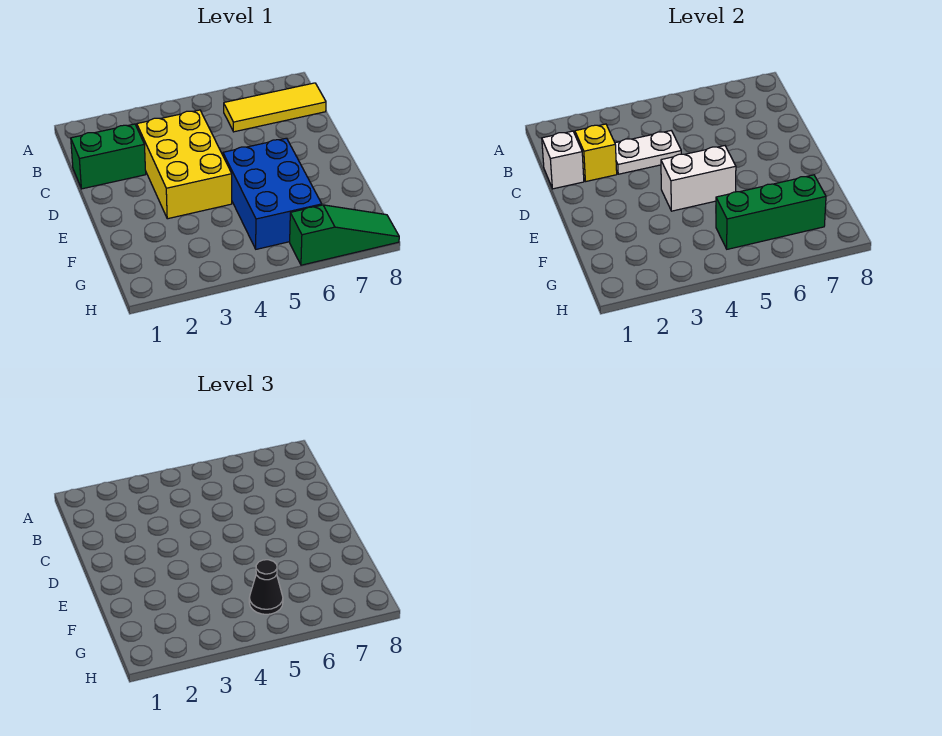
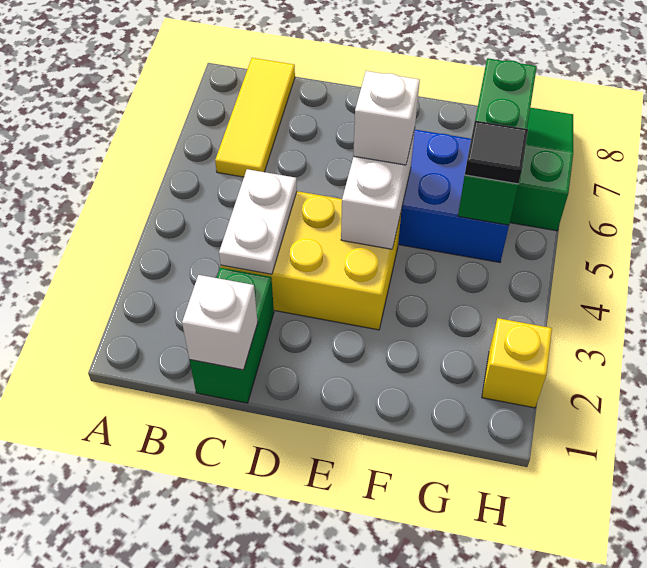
yellow 1x1 brick [575,124,617,181] -> yellow 1x1 brick moved to [482,318,552,408]
none -> white 1x1 brick [353,71,420,165]
black 1x1 cone [249,560,283,614] -> black 1x1 tile [465,121,528,184]

